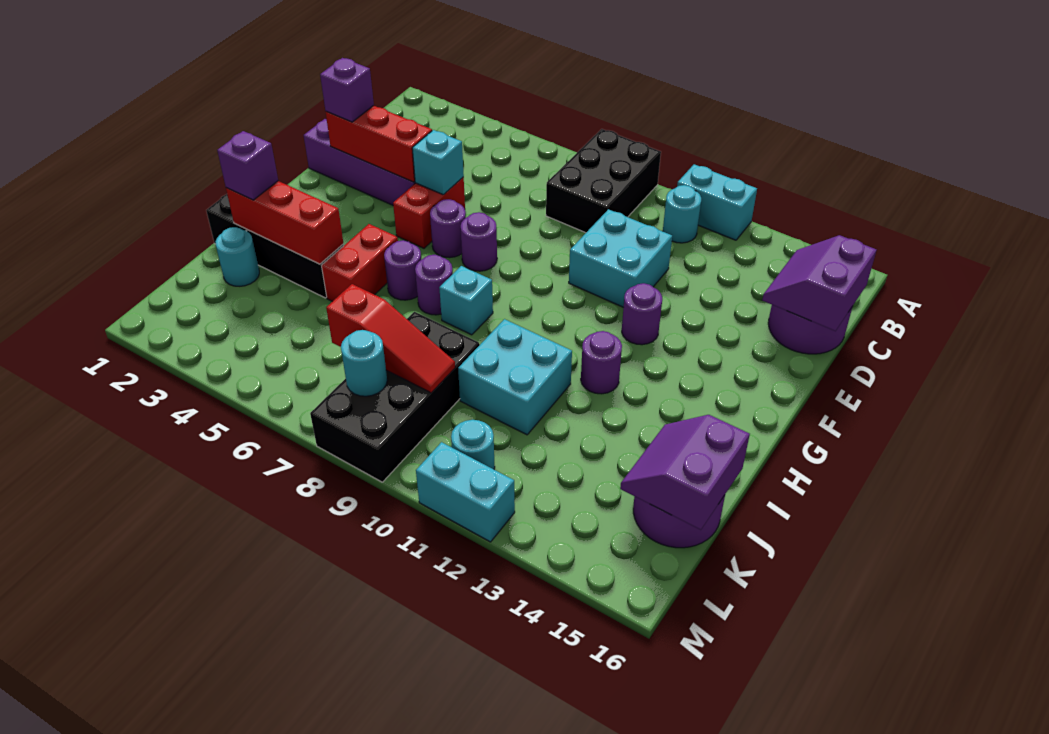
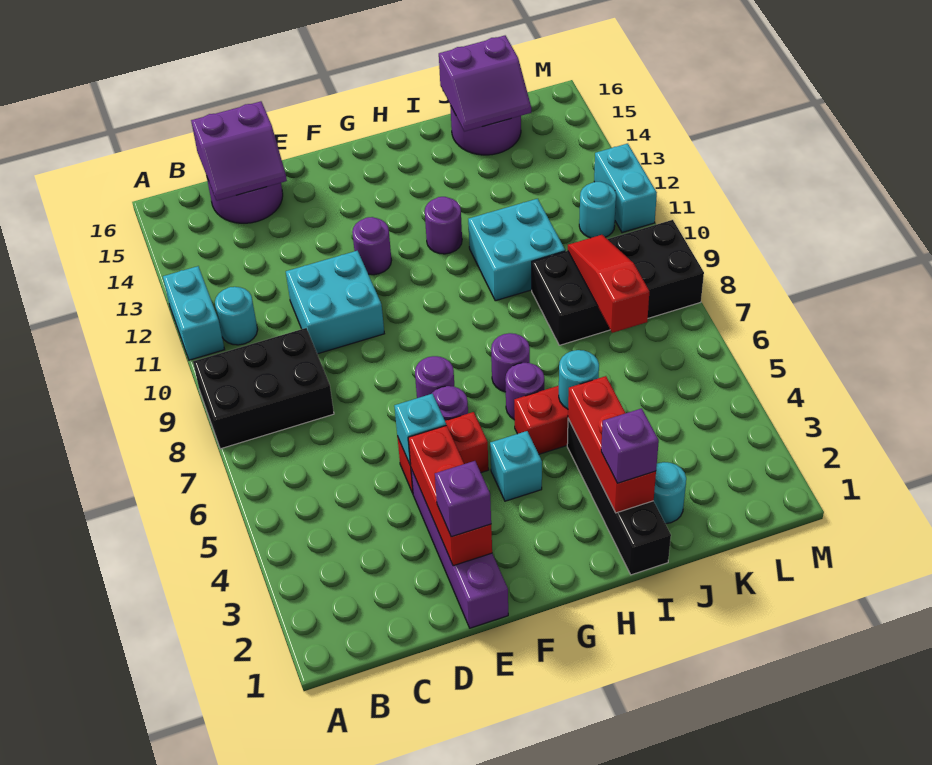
cyan 1x1 brick [439,266,493,335] -> cyan 1x1 brick moved to [490,431,542,501]
cyan 1x1 round brick [341,330,387,396] -> cyan 1x1 round brick moved to [559,350,599,409]

